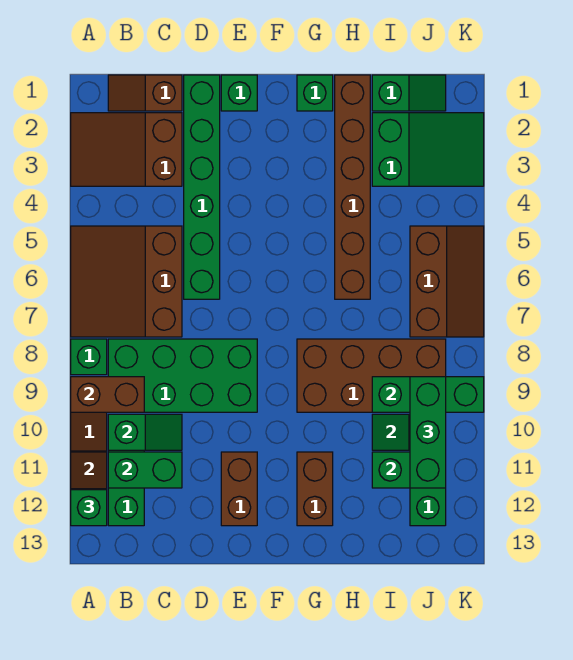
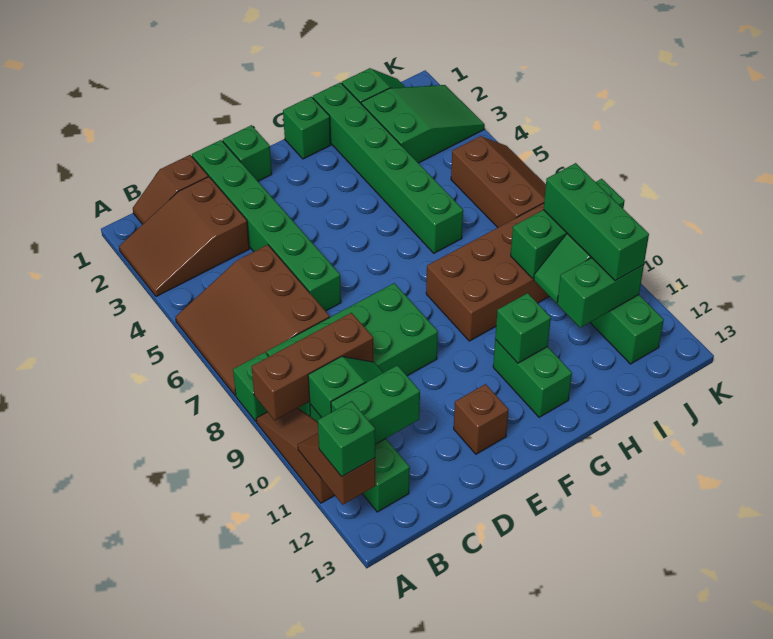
brown 1x2 brick [71,377,144,412] -> brown 1x3 brick [252,313,373,420]
brown 1x2 brick [221,452,257,526] -> brown 1x1 brick [454,384,509,454]
brown 1x2 brick [297,452,333,526] -> green 1x2 brick [493,340,572,417]
none -> green 1x1 brick [495,293,551,363]
brown 1x6 brick [335,75,370,299] -> green 1x6 brick [313,82,463,253]

